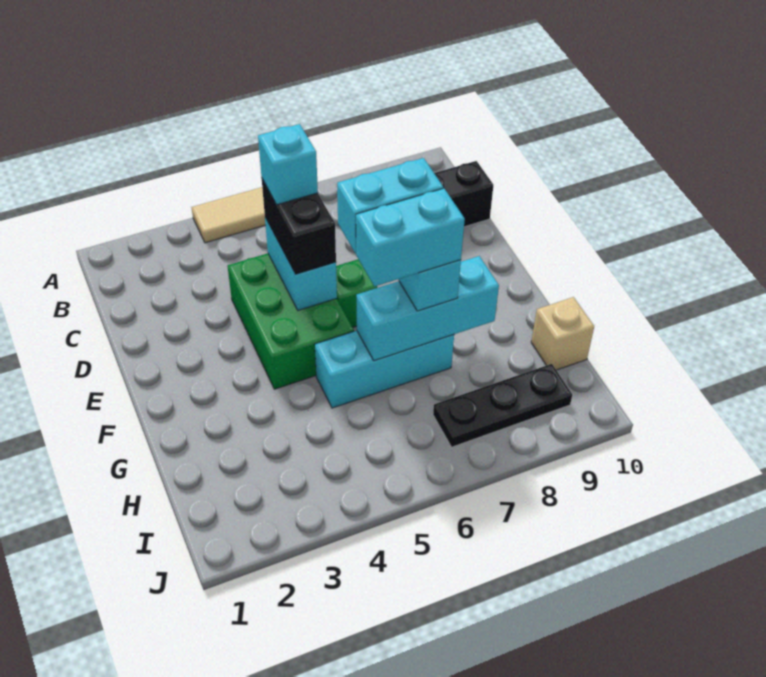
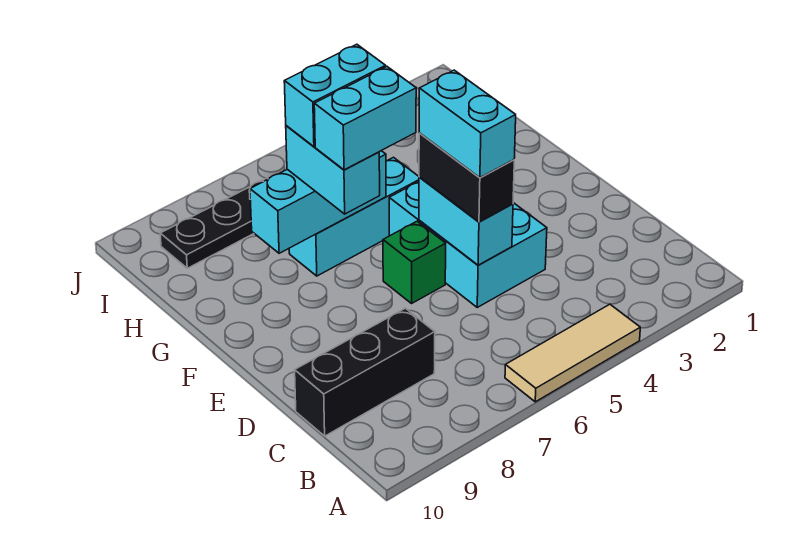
green 2x3 brick [228,253,354,389] -> cyan 2x3 brick [389,182,547,307]
cyan 1x1 brick [258,124,318,205] -> cyan 1x2 brick [419,70,516,178]
tan 1x1 brick [531,297,594,370] -> none

